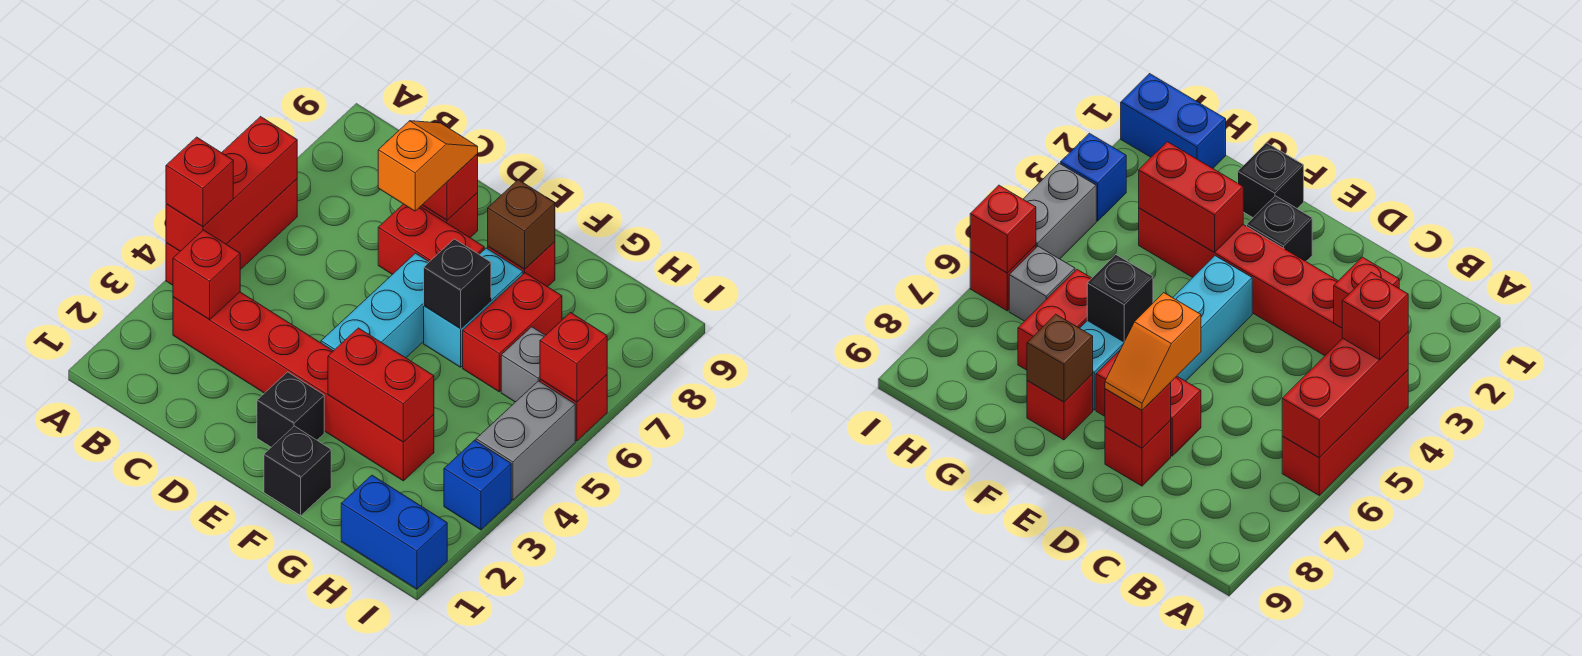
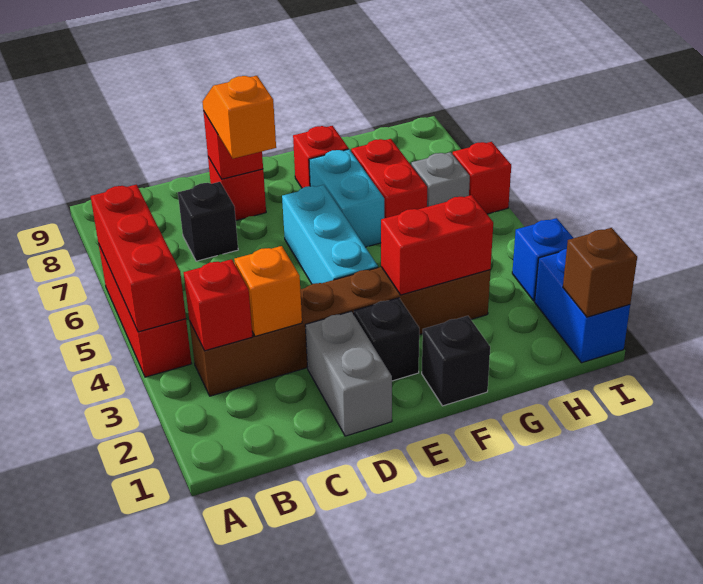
red 1x1 brick [166,137,233,227] -> none
red 1x6 brick [173,292,434,481] -> brown 1x6 brick [189,267,490,396]
none -> orange 1x1 brick [234,246,302,336]
red 1x2 brick [378,204,484,275] -> none
black 1x1 brick [424,239,491,328] -> black 1x1 brick moved to [178,182,238,261]
brown 1x1 brick [488,180,555,269] -> brown 1x1 brick moved to [563,228,637,317]
blue 1x2 brick [341,475,447,589] -> blue 1x2 brick turned to [535,249,630,363]
grey 1x2 brick [476,381,575,500] -> grey 1x2 brick moved to [305,311,392,436]
red 1x1 brick [540,313,607,402] -> none

